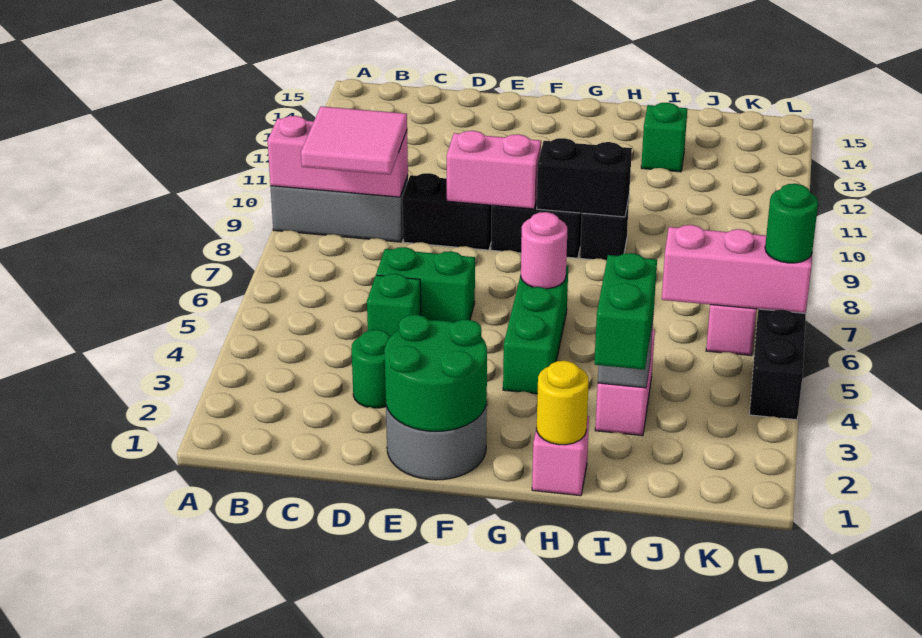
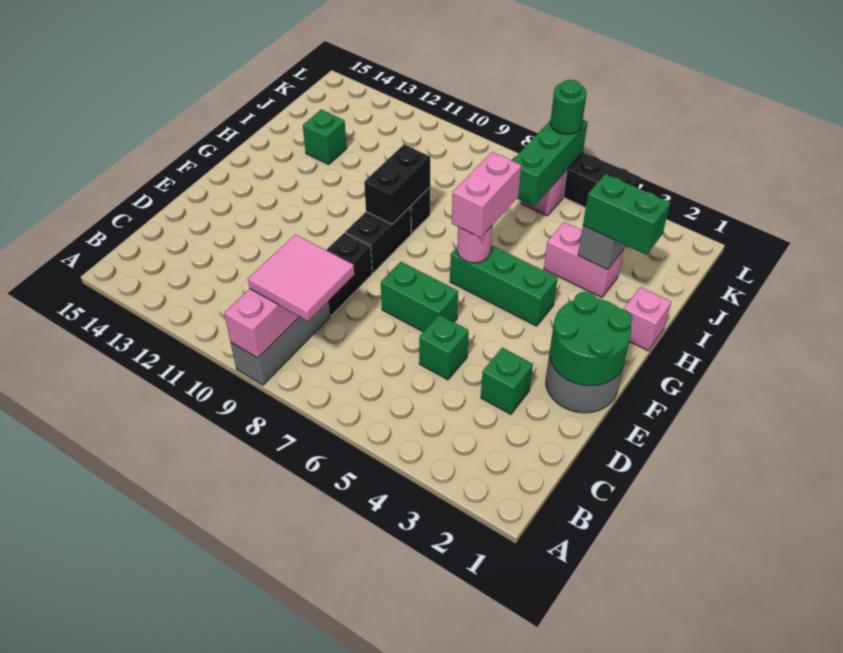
green 1x1 round brick [352,330,391,408] -> green 1x1 brick [481,348,533,414]
green 1x2 brick [376,247,475,322] -> green 1x2 brick turned to [381,262,458,332]
pink 1x2 brick [447,131,541,209] -> pink 1x2 brick moved to [452,152,521,237]
yellow 1x1 round brick [537,361,589,445] -> none
pink 1x3 brick [662,225,812,313] -> green 1x3 brick [512,120,588,206]

